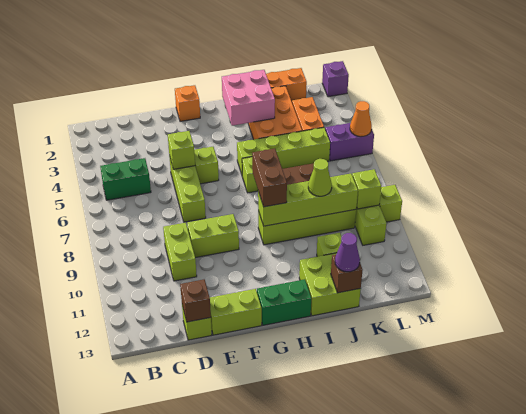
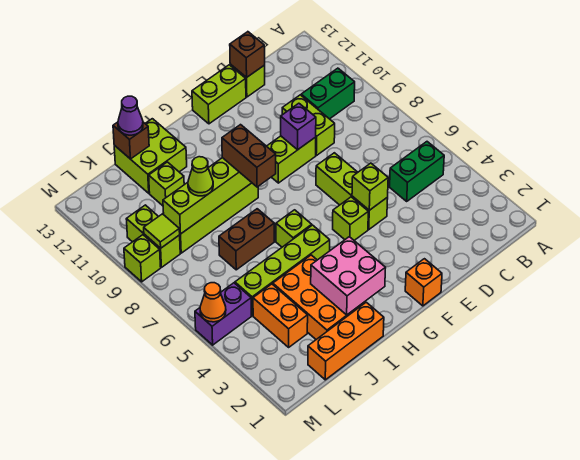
green 1x2 brick [257,279,311,325] -> green 1x2 brick moved to [301,68,355,119]
lime 1x1 brick [352,169,381,209] -> lime 1x1 tile [144,214,180,248]
purple 1x1 brick [322,61,349,97] -> purple 1x1 brick moved to [281,103,316,150]

